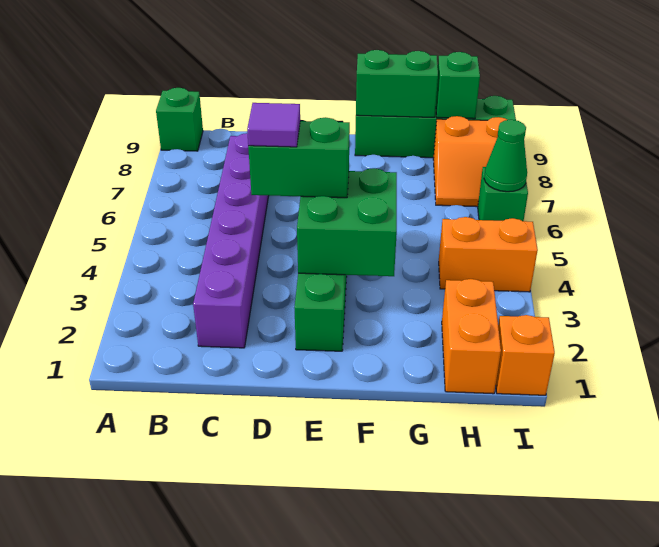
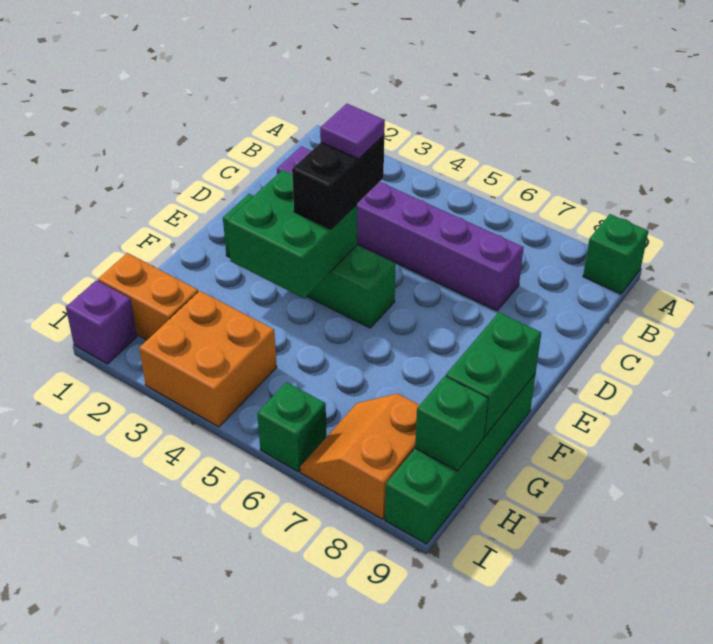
green 1x2 brick [248,117,350,198] -> black 1x2 brick [292,135,384,229]
orange 1x2 brick [439,217,538,292] -> orange 2x2 brick [139,291,277,427]
orange 1x1 brick [496,315,555,395] -> purple 1x1 brick [66,280,137,364]
green 1x1 cone [484,120,527,192] -> none

